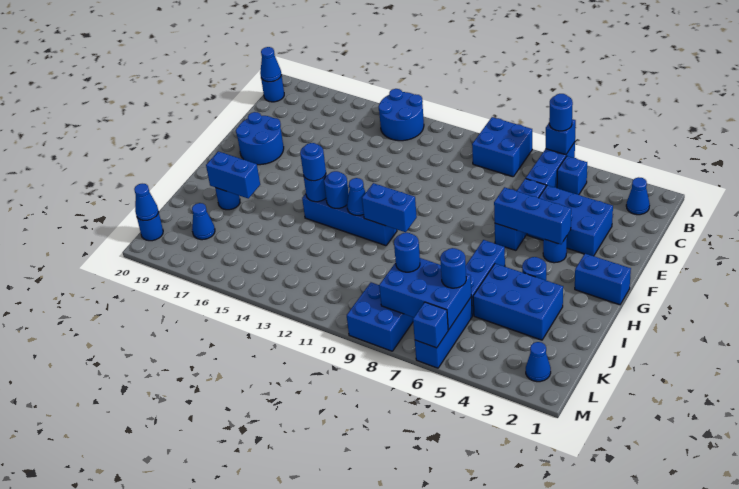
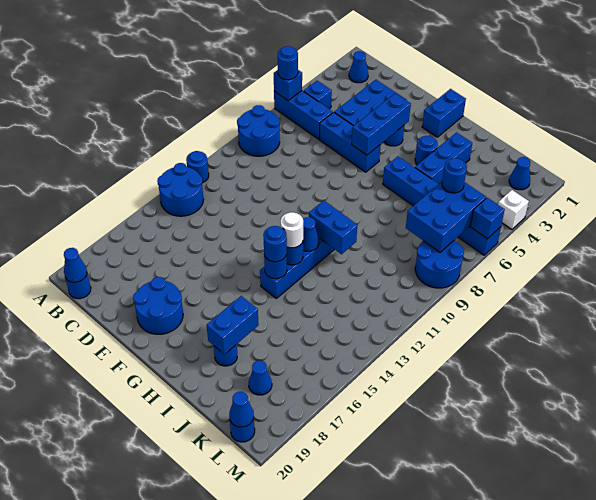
blue 2x2 brick [472,117,532,177] -> blue 2x2 round brick [237,105,280,156]
blue 1x2 brick [362,183,417,232] -> blue 1x2 brick turned to [309,201,357,254]
none -> white 1x1 round brick [281,212,303,248]
blue 2x3 brick [473,264,563,340] -> blue 1x3 brick [415,132,472,184]
blue 1x1 round brick [394,233,420,272] -> blue 1x1 round brick moved to [186,151,209,183]
blue 2x2 brick [347,282,414,351] -> blue 2x2 round brick [415,240,464,288]
none -> white 1x1 brick [498,190,529,229]

